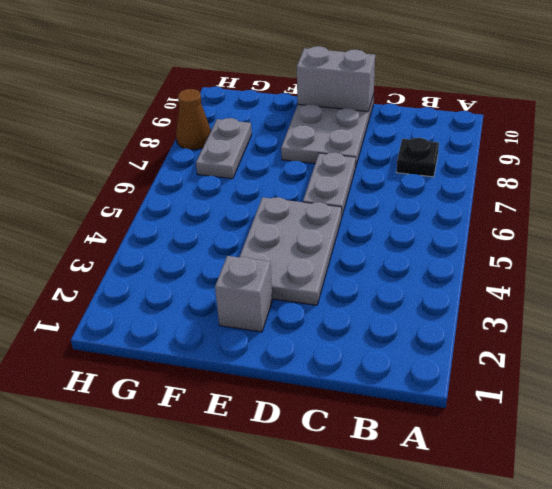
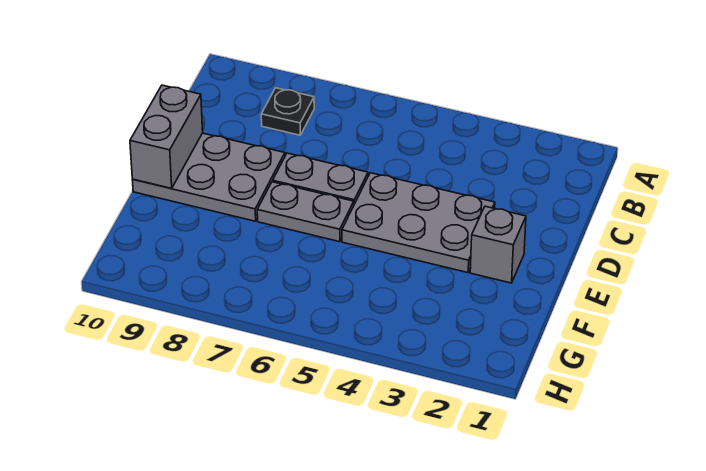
grey 1x2 plate [196,118,252,179] -> grey 1x2 plate moved to [257,182,354,242]
brown 1x1 cone [176,89,211,150] -> none

